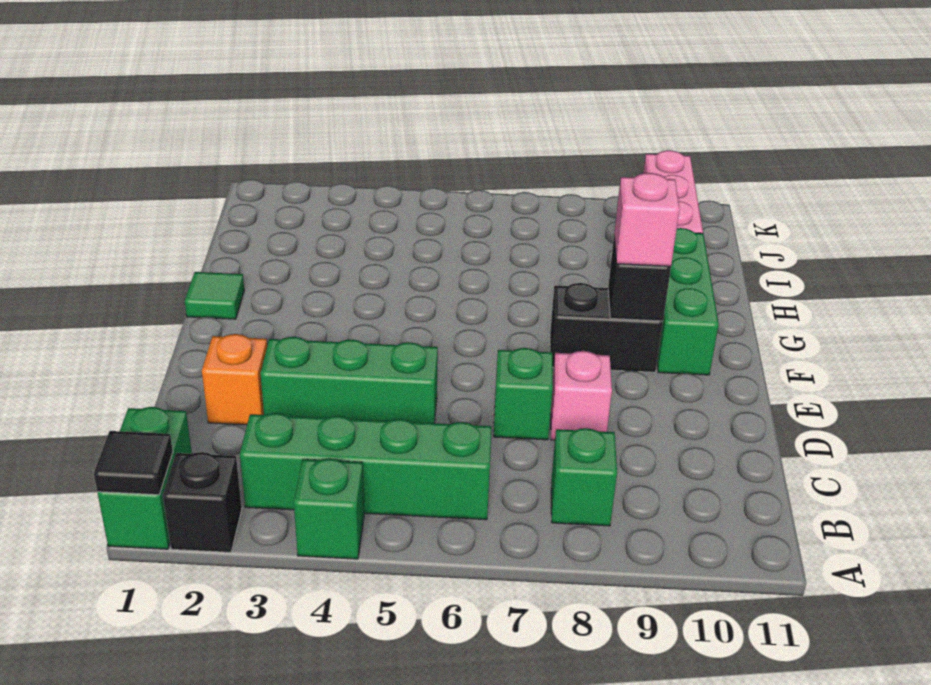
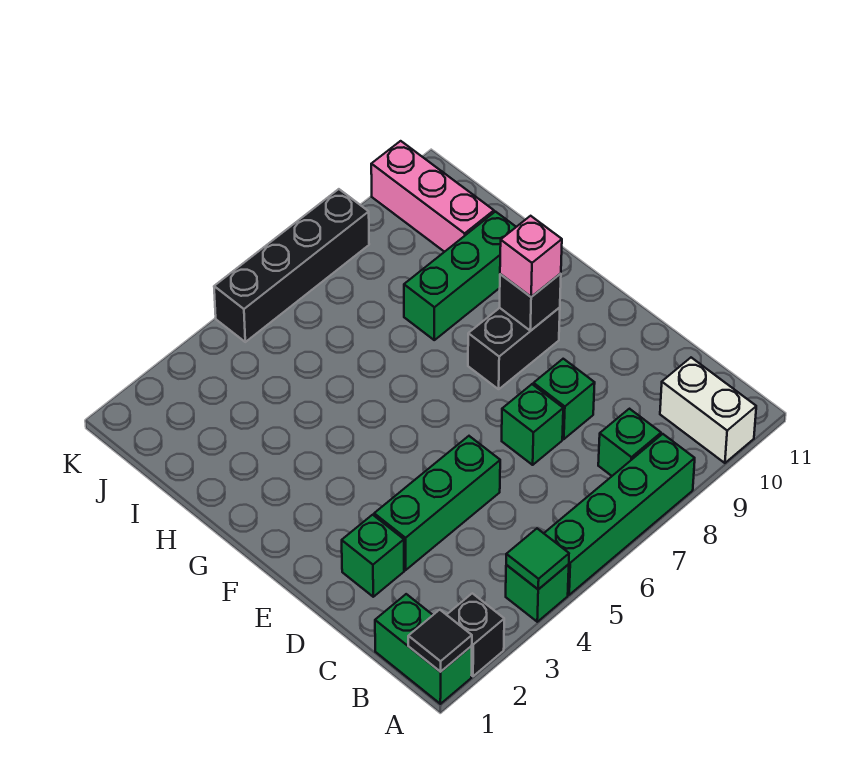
none -> white 1x2 brick [660,358,756,463]
green 1x4 brick [240,413,492,520] -> green 1x4 brick moved to [544,434,695,595]
orange 1x1 brick [202,334,267,425] -> green 1x1 brick [342,515,404,597]
pink 1x1 brick [551,351,612,440] -> green 1x1 brick [533,359,595,439]
green 1x3 brick [657,228,719,375] -> green 1x3 brick turned to [404,212,516,340]
green 1x1 tile [185,272,244,319] -> green 1x1 tile moved to [506,529,569,589]
none -> black 1x4 brick [214,189,369,342]

